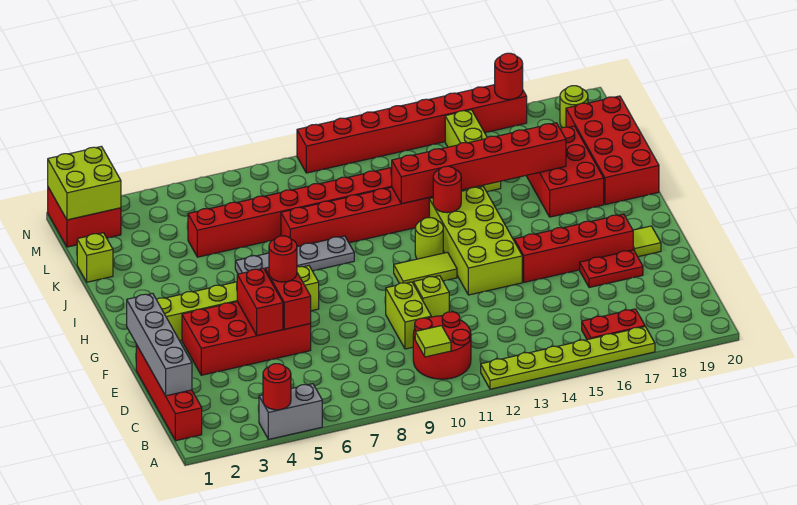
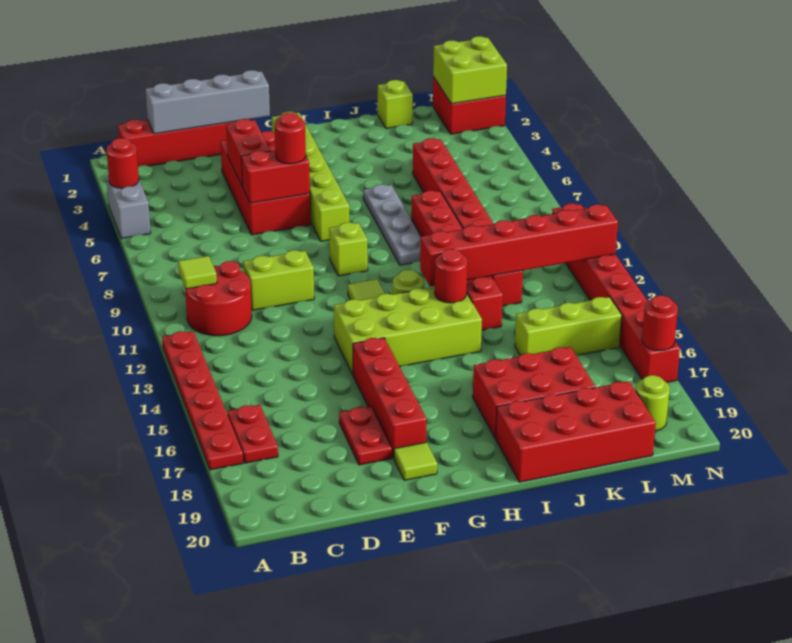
lime 1x6 plate [481,327,655,389] -> red 1x6 plate [162,331,243,470]
red 1x2 brick [237,268,283,335] -> red 1x2 brick turned to [226,119,270,186]
lime 1x1 brick [413,276,449,317] -> lime 1x1 brick moved to [329,222,368,276]
red 1x6 brick [392,123,566,204] -> red 1x6 brick turned to [420,205,618,287]

